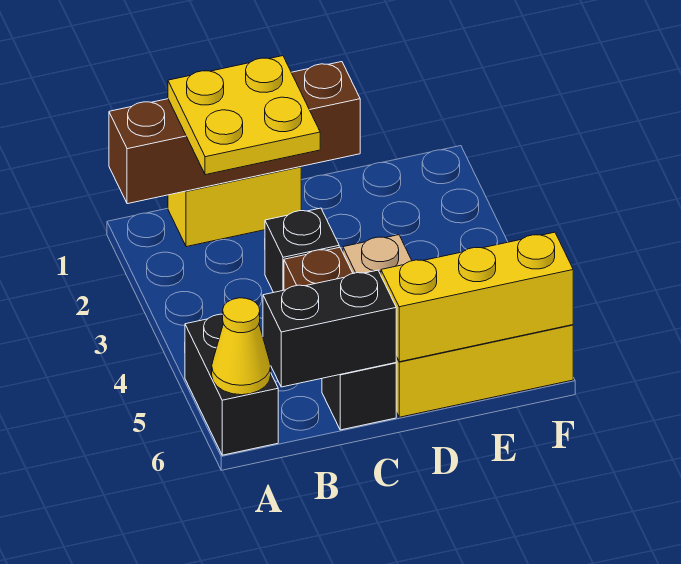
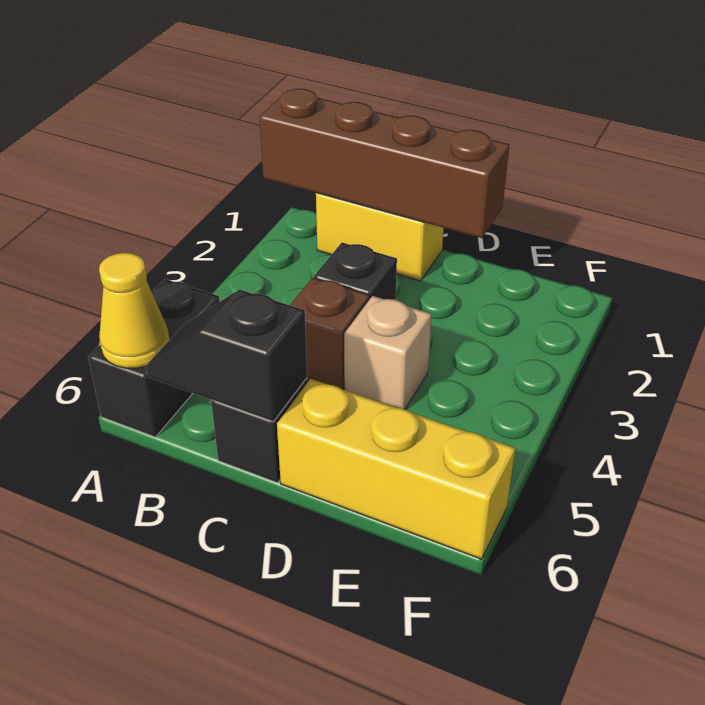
yellow 2x2 plate [168,56,320,175] -> none
black 1x2 brick [263,270,396,387] -> black 1x2 slope [146,290,307,422]
yellow 1x3 brick [381,232,573,362] -> none

